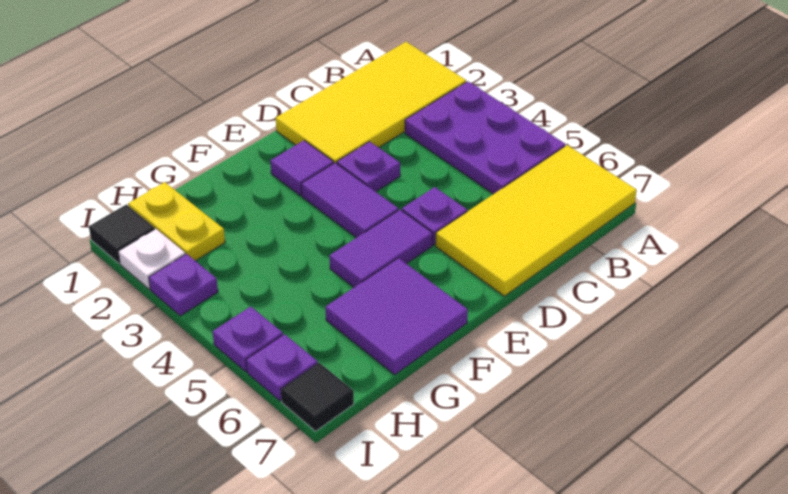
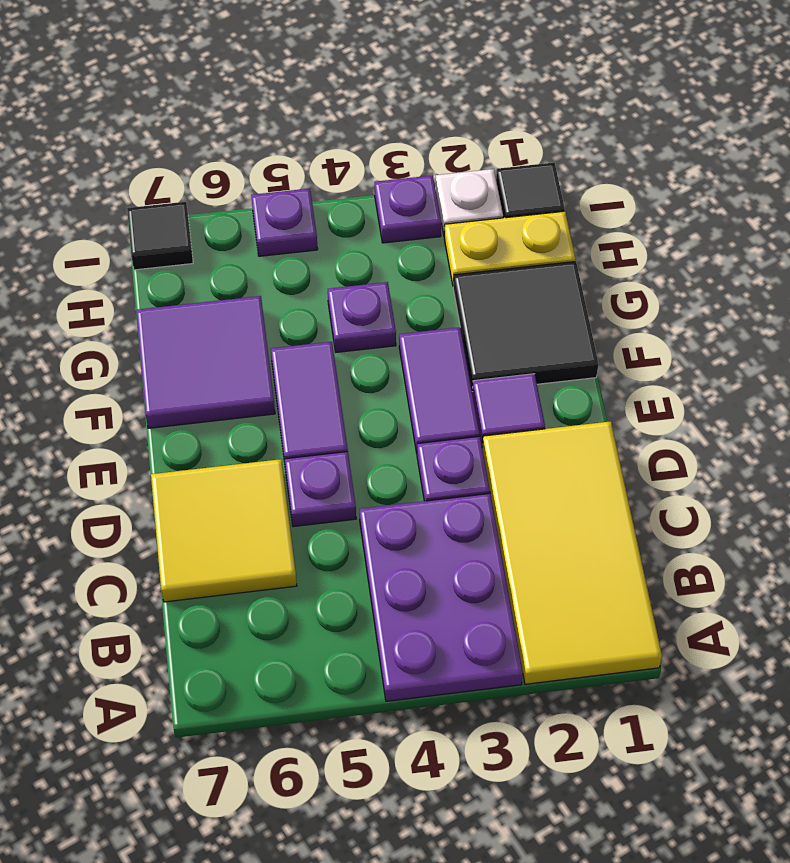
purple 2x3 plate [405,81,566,194] -> purple 2x3 plate turned to [359,494,523,701]
yellow 2x4 tile [436,145,637,296] -> yellow 2x2 tile [151,459,297,602]
purple 1x2 tile [301,163,399,238] -> purple 1x2 tile turned to [399,327,480,453]
none -> black 2x2 tile [453,261,598,392]
purple 1x1 plate [246,334,318,401] -> purple 1x1 plate moved to [328,282,396,352]

